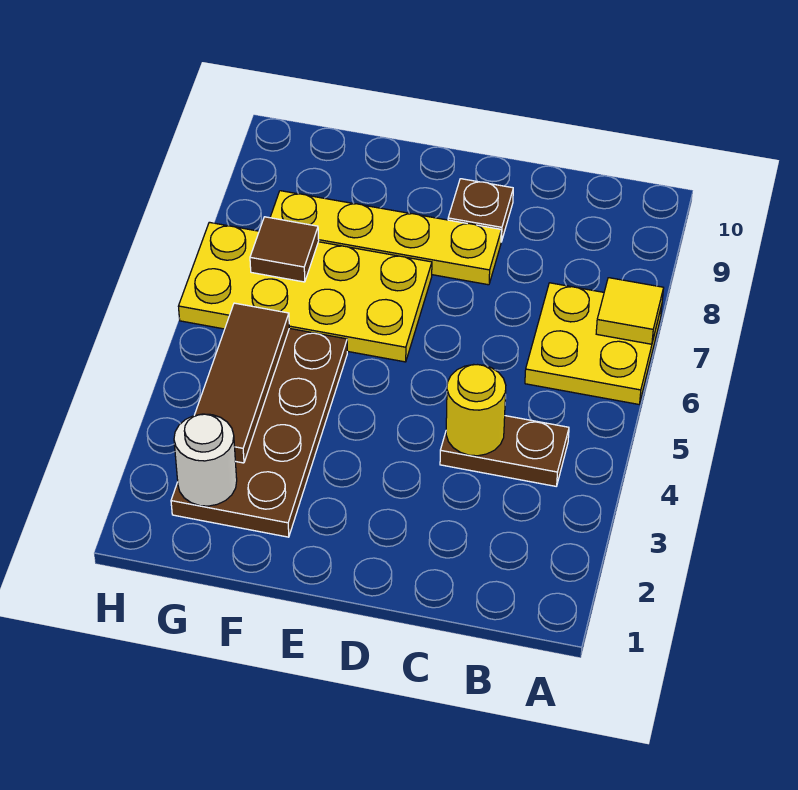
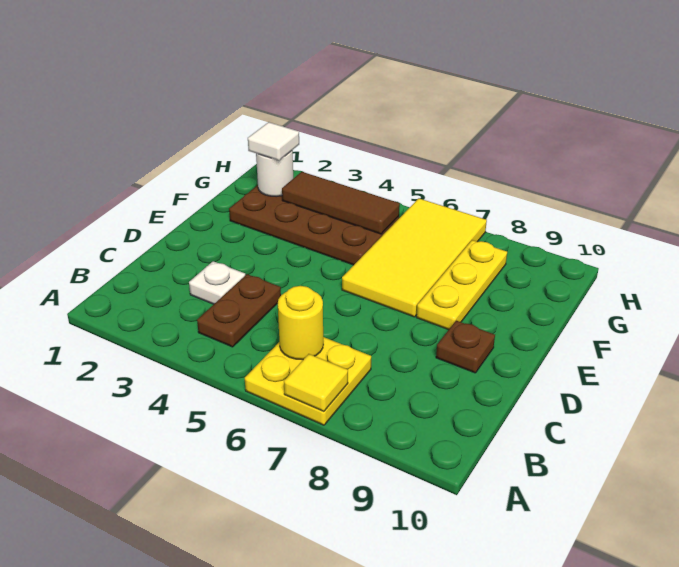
none -> white 1x1 plate [189,261,245,304]
yellow 1x1 round brick [446,364,506,456] -> yellow 1x1 round brick moved to [278,286,323,360]
yellow 1x4 plate [270,191,501,285] -> yellow 1x3 plate [417,240,507,330]
yellow 2x4 plate [178,222,432,362] -> yellow 2x4 tile [342,198,487,317]
none -> white 1x1 tile [248,122,299,161]
brown 1x1 tile [250,217,319,282] -> none

